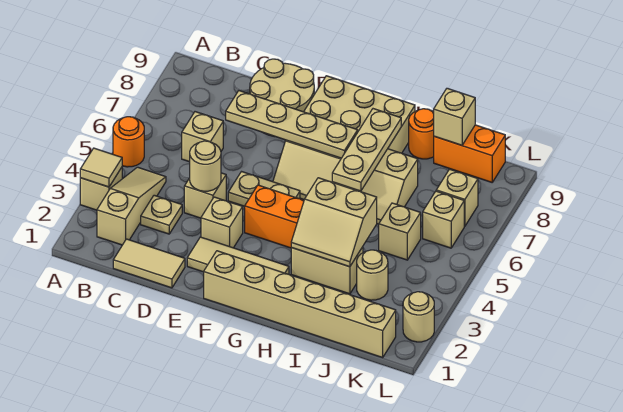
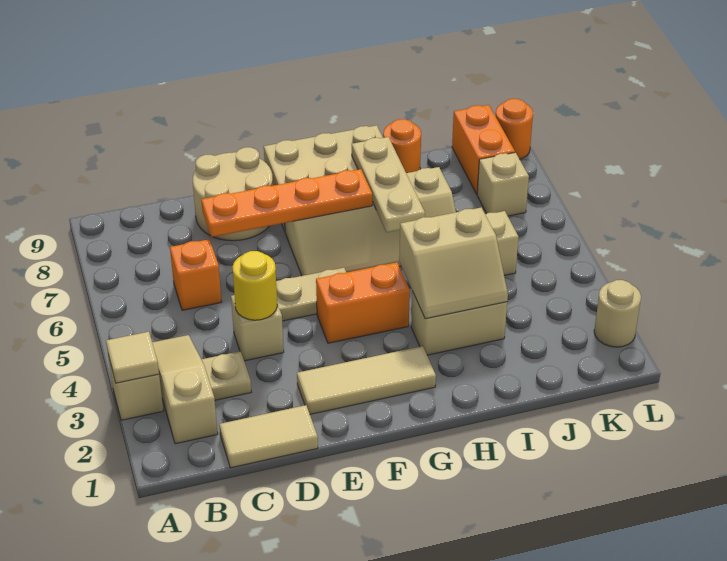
orange 1x1 round brick [113,117,144,167] -> orange 1x1 round brick moved to [496,99,533,159]
tan 1x1 brick [182,112,223,162] -> orange 1x1 brick [170,239,222,310]
tan 1x1 round brick [190,141,221,191] -> yellow 1x1 round brick [232,251,277,320]
tan 1x4 plate [226,91,358,158] -> orange 1x4 plate [201,169,372,237]
tan 1x1 brick [201,197,243,248] -> none
tan 1x6 brick [204,251,396,357] -> none
tan 1x1 round brick [357,250,388,300] -> none
orange 1x2 brick [434,125,505,182] -> orange 1x2 brick turned to [452,105,515,194]
tan 1x1 brick [434,88,475,145] -> none
tan 1x1 brick [423,191,464,248] -> none

